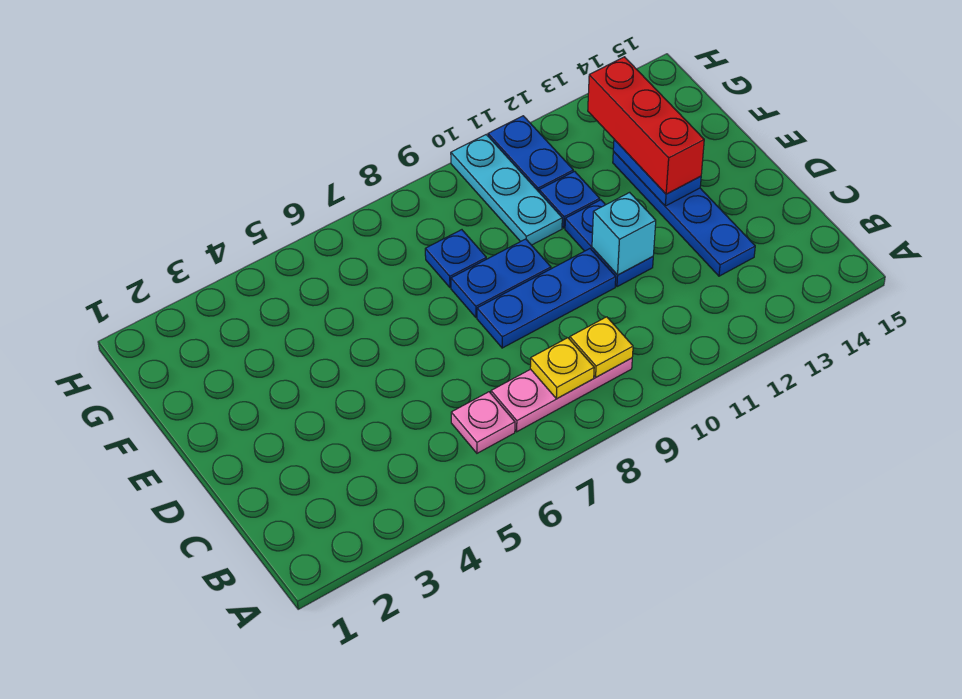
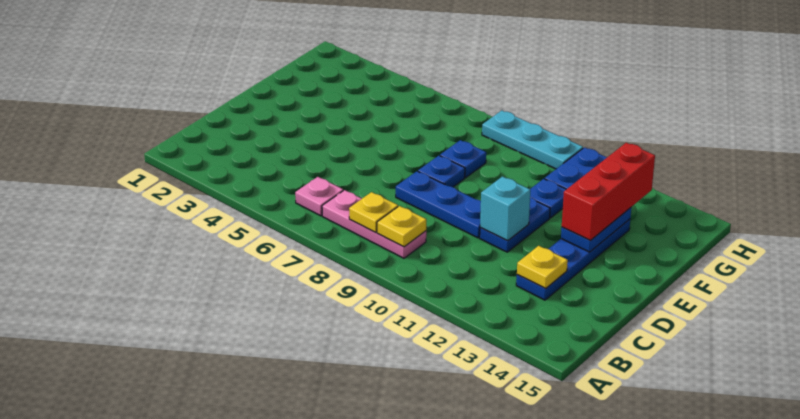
none -> yellow 1x1 plate [517,246,568,288]
blue 1x2 plate [451,239,551,317] -> blue 1x1 plate [418,156,465,187]
cyan 1x3 plate [451,135,562,245] -> cyan 1x3 plate turned to [482,111,583,169]

